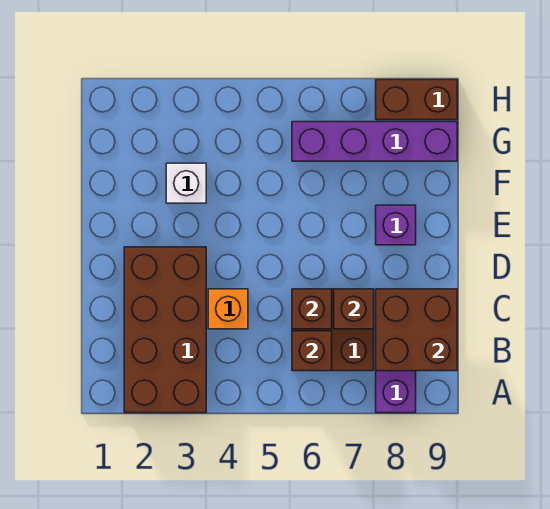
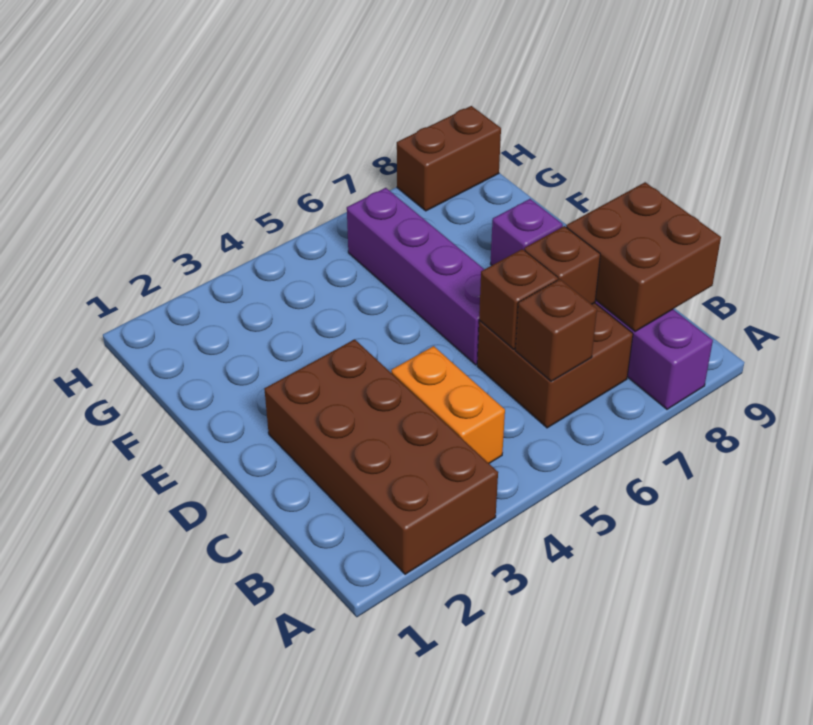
orange 1x1 brick [208,289,248,329] -> orange 1x2 brick [391,346,505,463]
white 1x1 brick [166,163,206,203] -> none
purple 1x4 brick [292,122,457,161] -> purple 1x4 brick turned to [347,188,484,365]

